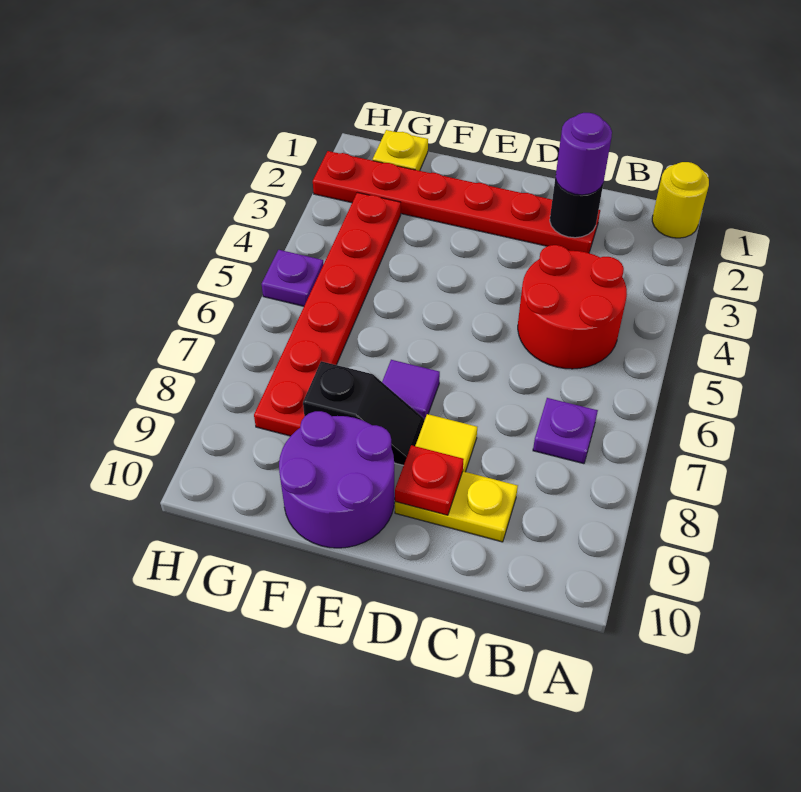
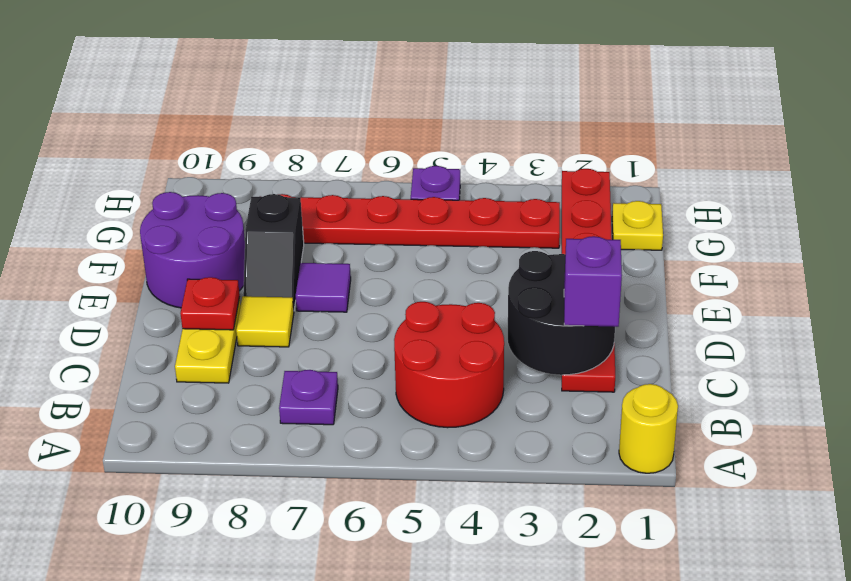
black 1x1 round brick [550,179,603,238] -> black 2x2 round brick [508,251,615,375]
purple 1x1 round brick [555,113,612,195] -> purple 1x1 brick [564,236,622,327]

